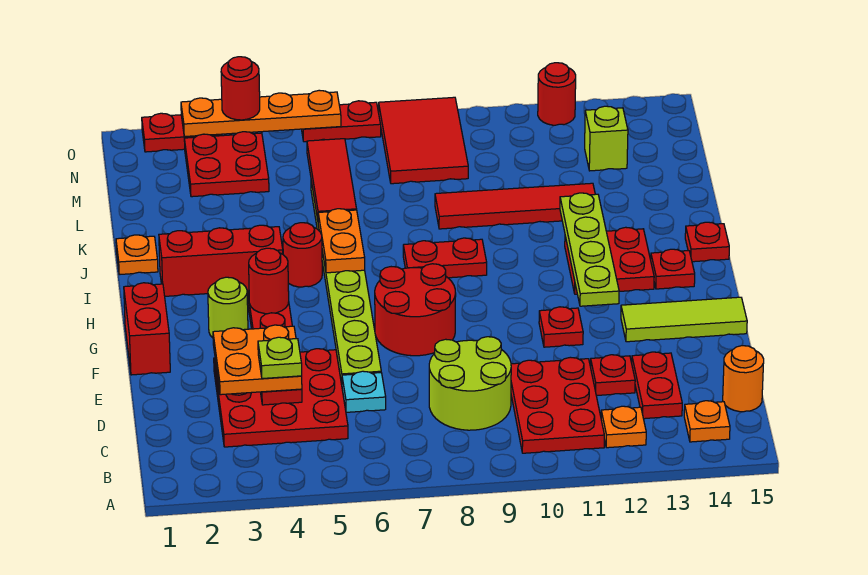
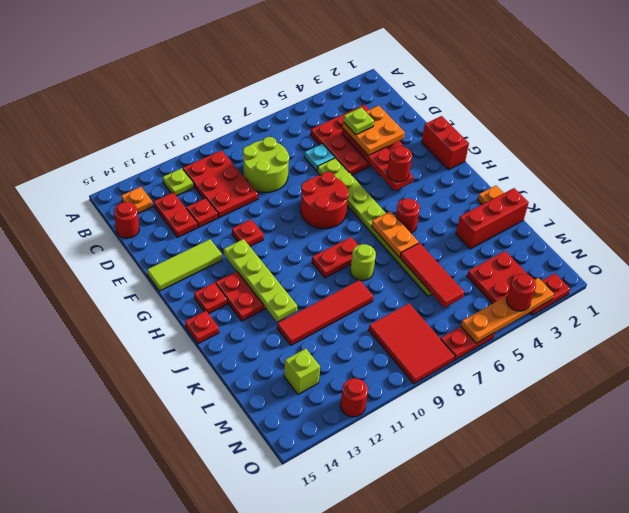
orange 1x1 plate [601,406,646,448] -> lime 1x1 plate [163,168,193,196]
orange 1x1 round brick [723,346,764,412] -> red 1x1 round brick [114,202,139,238]
lime 1x1 round brick [208,277,248,338] -> lime 1x1 round brick moved to [350,244,376,281]
red 1x3 brick [159,225,283,296] -> red 1x3 brick moved to [456,188,529,249]

